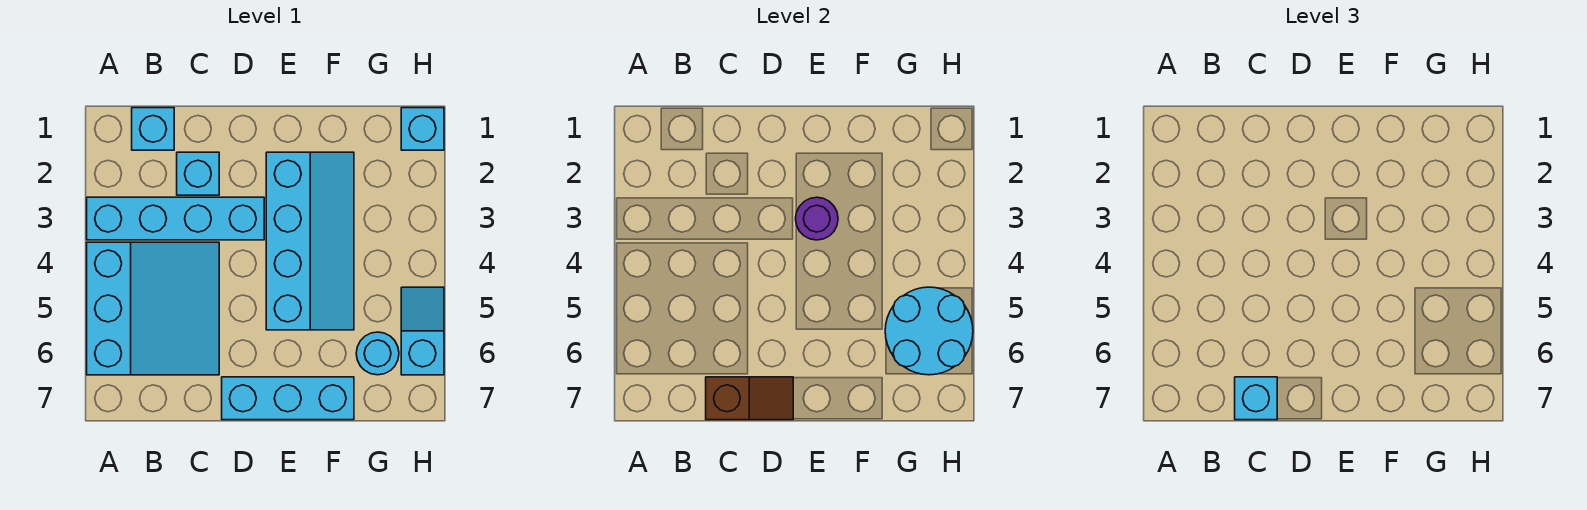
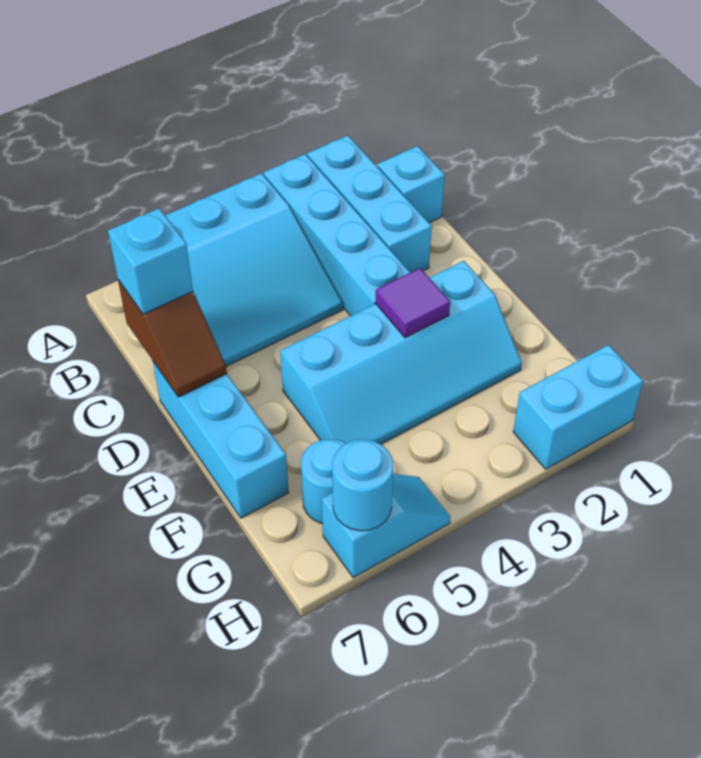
cyan 1x1 brick [177,152,219,195] -> cyan 1x3 brick [307,136,432,272]
purple 1x1 round brick [796,197,838,240] -> purple 1x1 tile [376,268,450,338]
cyan 2x2 round brick [885,287,973,375] -> cyan 1x1 round brick [332,439,393,531]
cyan 1x1 brick [401,108,444,150] -> cyan 1x2 brick [513,345,643,469]

